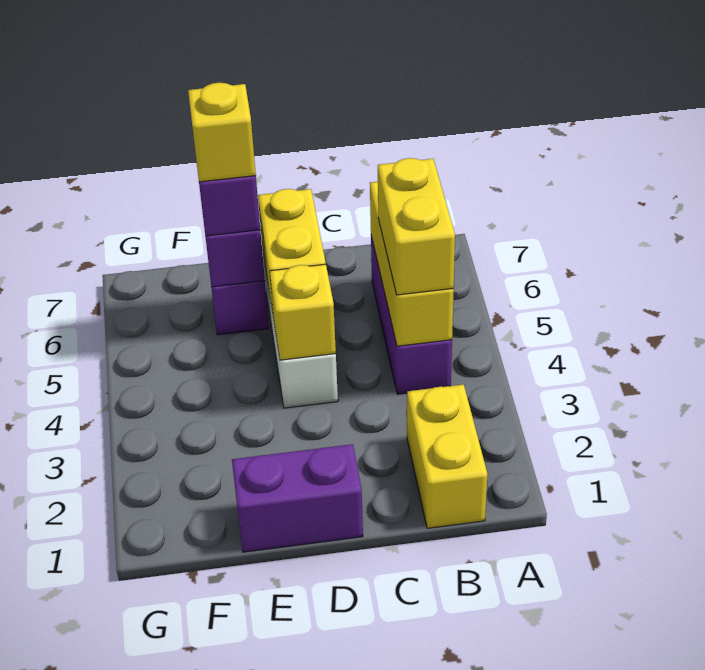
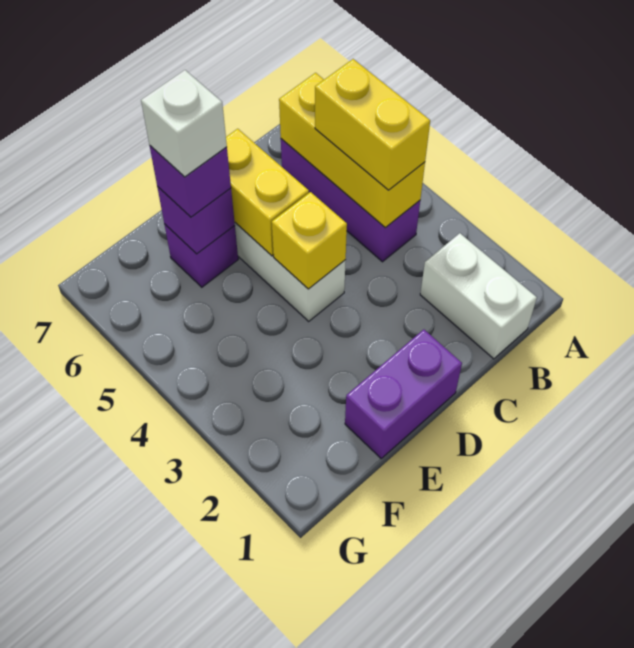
yellow 1x2 brick [407,384,487,528] -> white 1x2 brick [420,233,537,359]
yellow 1x1 brick [188,83,256,182] -> white 1x1 brick [141,70,227,177]

